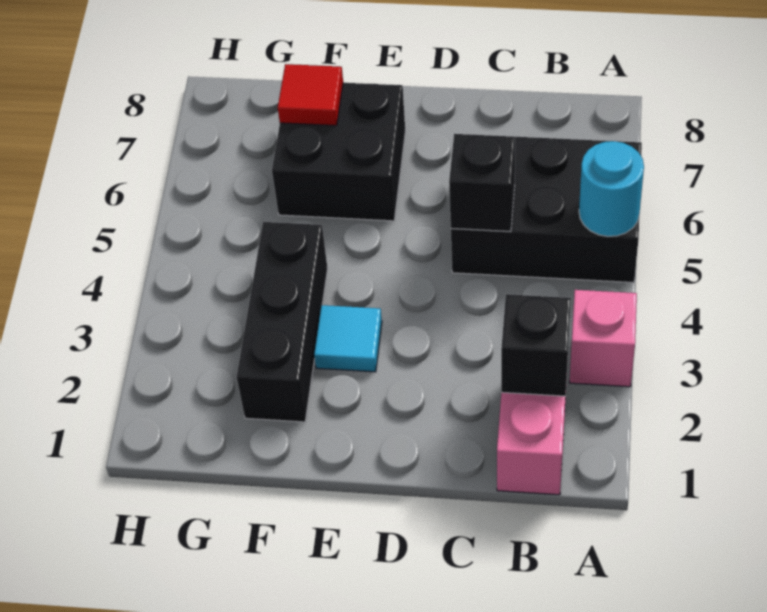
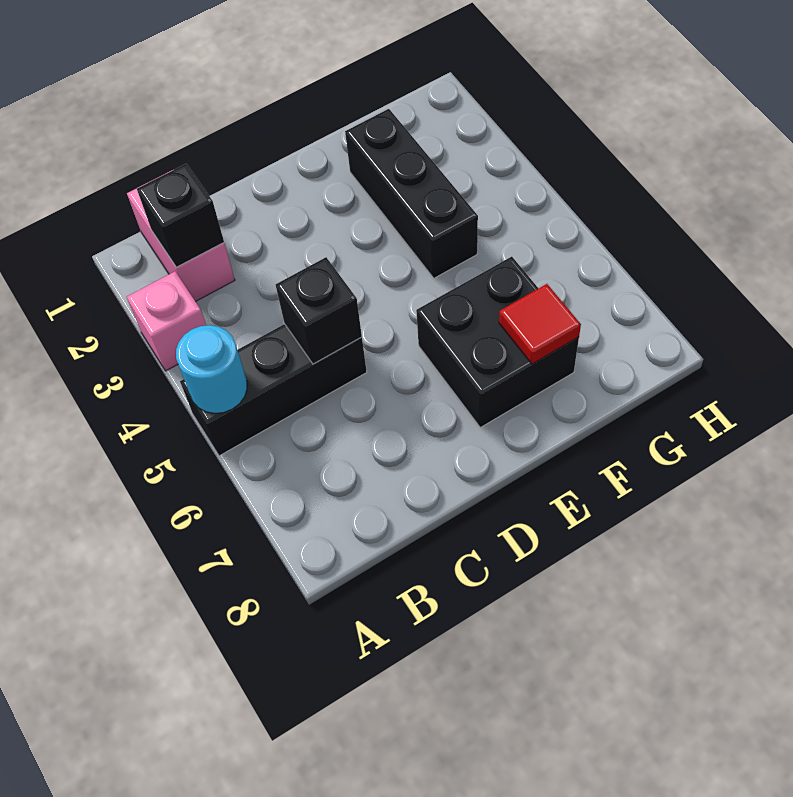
black 2x3 brick [451,137,642,283] -> black 1x3 brick [180,324,367,456]
cyan 1x1 tile [314,305,382,372] -> none

